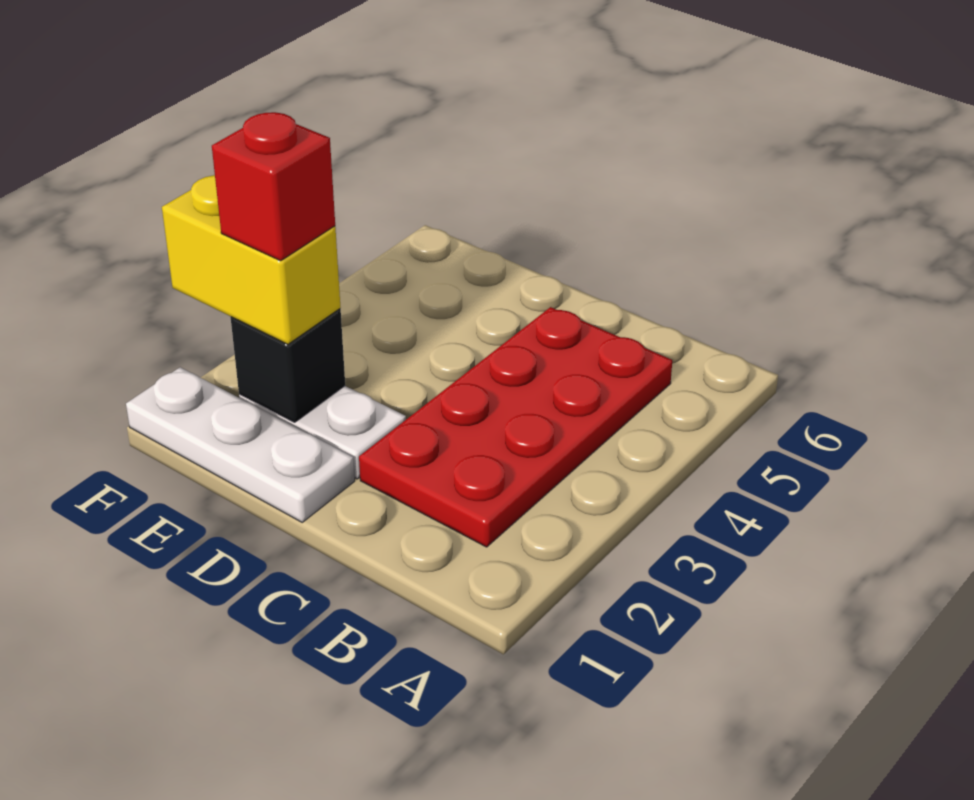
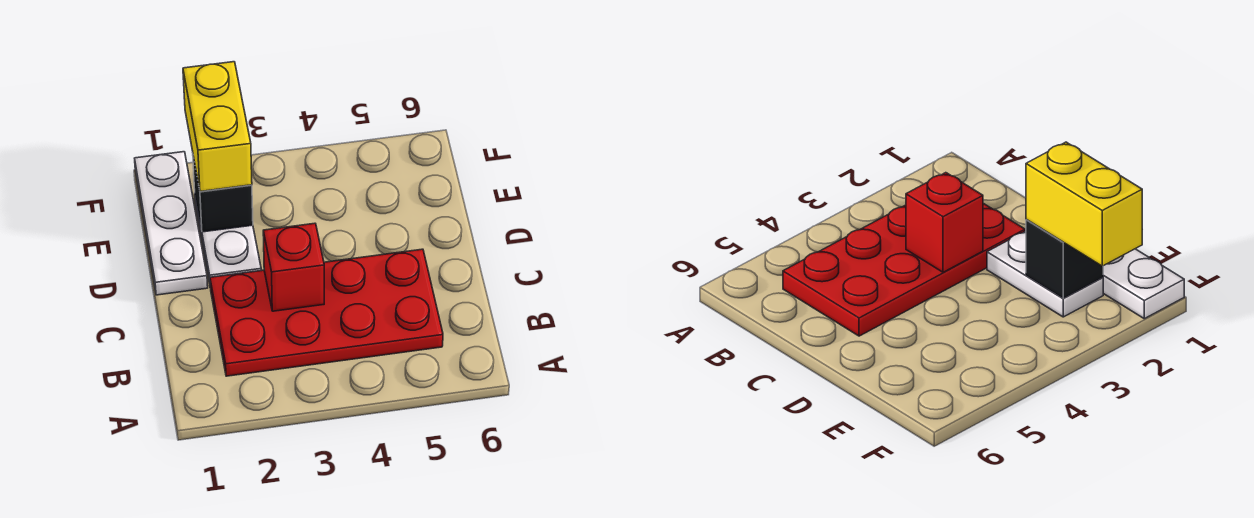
red 1x1 brick [212,112,335,261] -> red 1x1 brick moved to [263,223,324,311]

